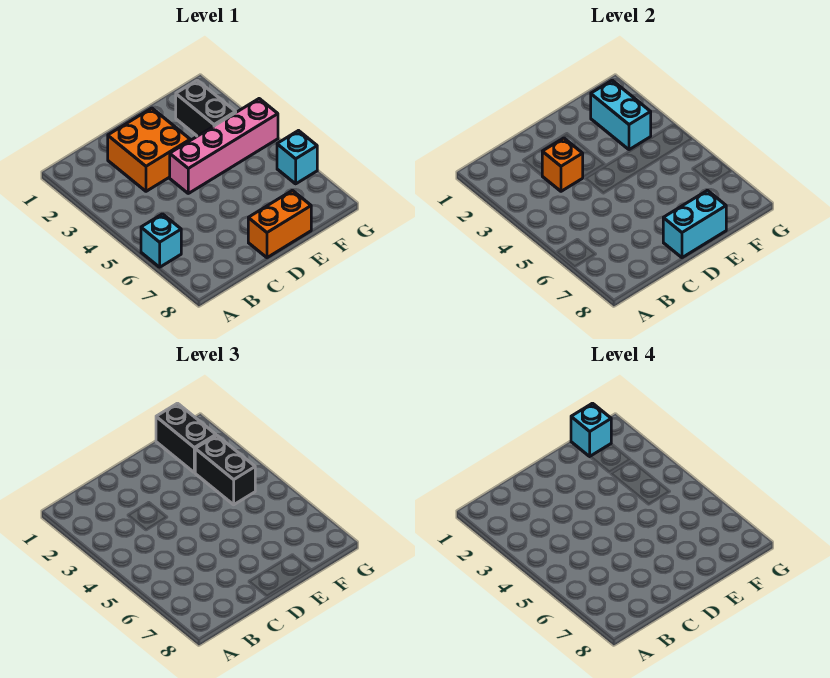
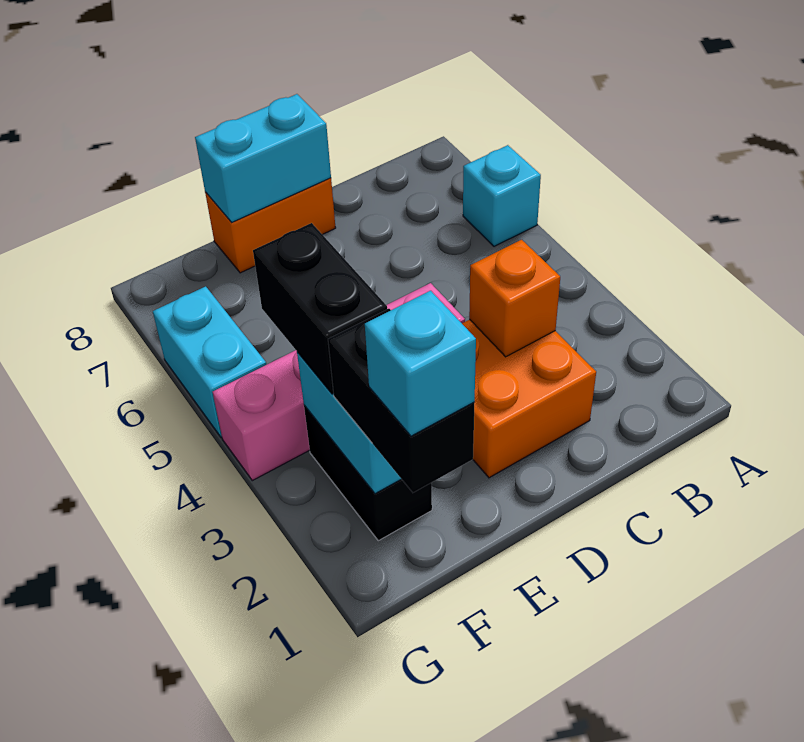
cyan 1x1 brick [277,131,317,184] -> cyan 1x2 brick [153,286,266,438]

